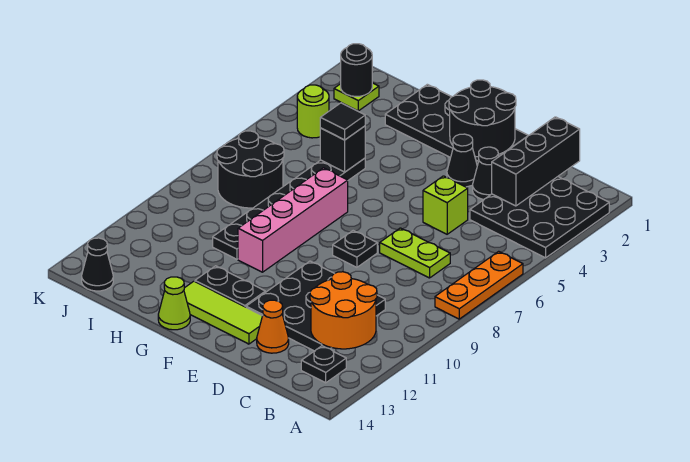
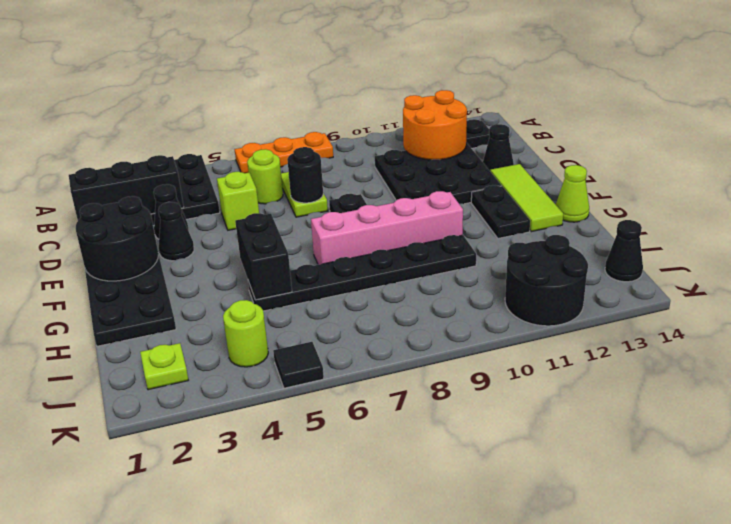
none -> lime 1x1 round brick [247,149,283,204]
orange 1x1 cone [257,300,289,353] -> black 1x1 cone [483,124,514,170]
black 1x1 brick [320,126,365,172] -> black 1x2 brick [235,213,292,300]
black 1x1 tile [320,103,365,140] -> black 1x1 tile moved to [273,342,324,388]
black 2x2 round brick [217,131,284,208] -> black 2x2 round brick moved to [505,235,588,326]
black 1x1 round brick [341,44,372,96] -> black 1x1 round brick moved to [287,147,323,203]

